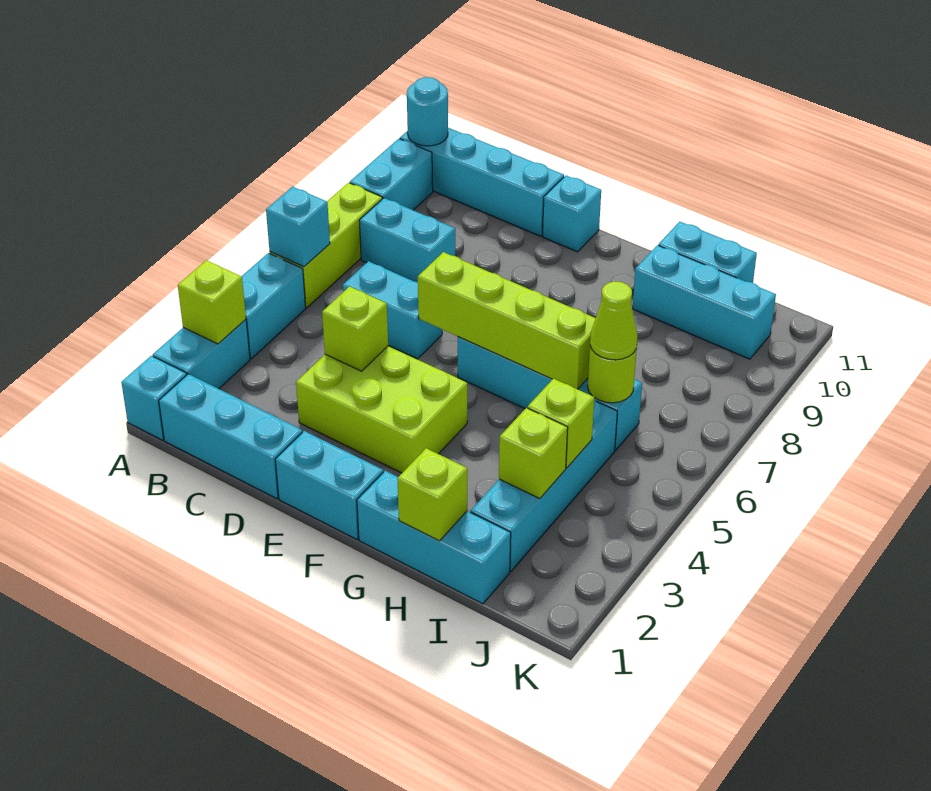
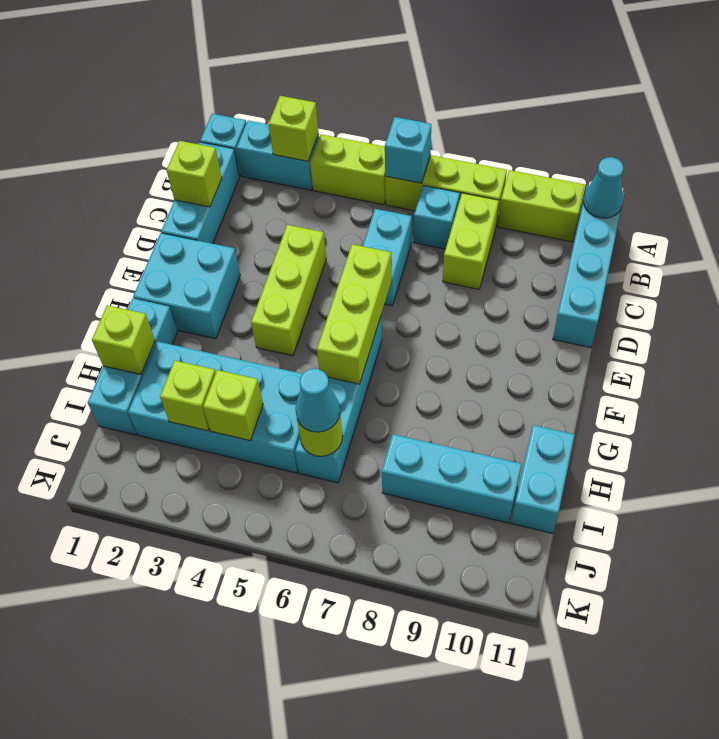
cyan 1x2 brick [242,253,306,359] -> lime 1x2 brick [310,134,386,205]
cyan 1x2 brick [350,139,433,210] -> lime 1x2 brick [498,170,585,242]
cyan 1x1 round brick [407,77,448,146] -> cyan 1x1 cone [584,157,623,218]
cyan 1x2 brick [359,198,455,282] -> lime 1x2 brick [443,193,499,289]
lime 2x3 brick [296,346,467,473] -> lime 1x3 brick [251,225,326,356]
lime 1x1 brick [322,286,388,371] -> lime 1x1 brick moved to [167,141,222,207]
cyan 1x2 brick [275,431,383,539] -> cyan 2x2 brick [133,233,240,339]
lime 1x4 brick [418,252,596,389] -> lime 1x3 brick [317,244,392,384]
cyan 1x1 brick [543,175,601,252] -> cyan 1x1 brick moved to [414,186,460,249]
cyan 1x3 brick [633,245,776,359] -> cyan 1x3 brick turned to [382,434,522,523]
cyan 1x4 brick [471,400,617,571] -> cyan 2x4 brick [128,341,302,473]
lime 1x1 cone [590,282,638,360] -> cyan 1x1 cone [295,369,340,432]

